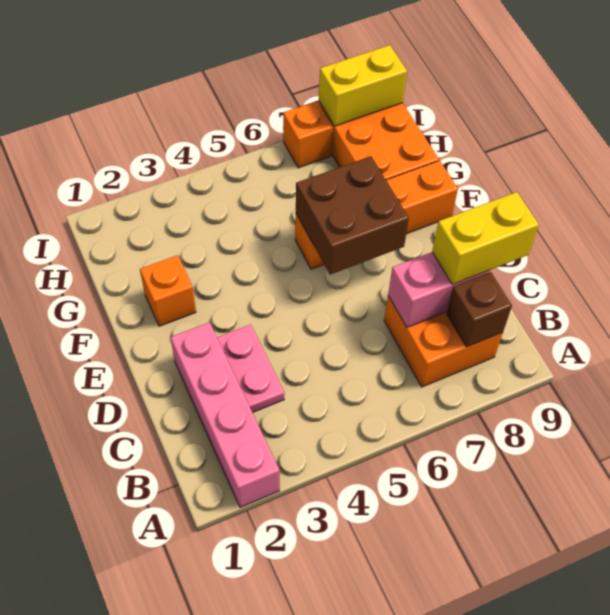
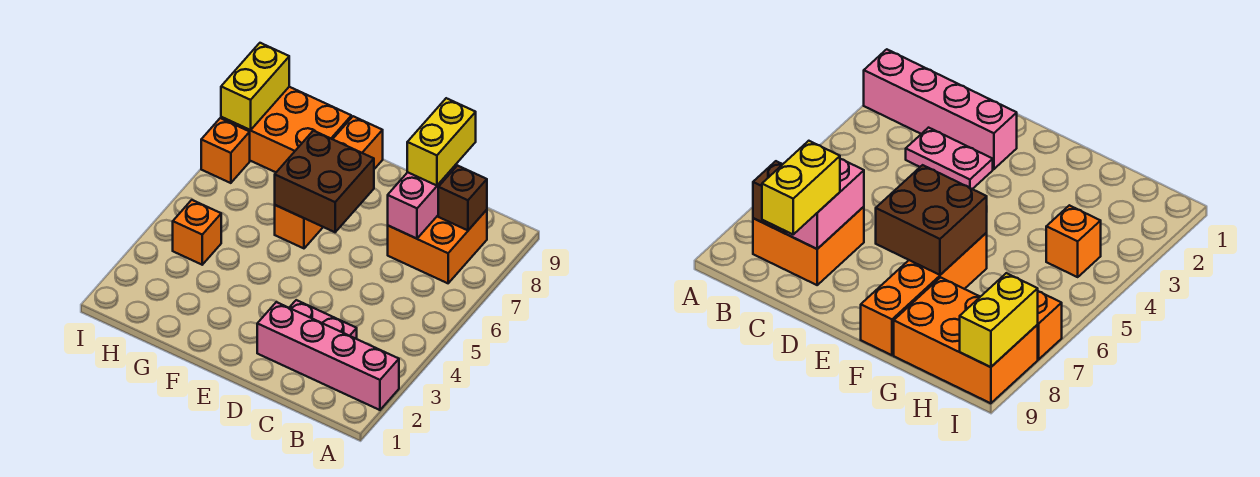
orange 1x1 brick [140,255,196,326] -> orange 1x1 brick moved to [173,200,221,265]

